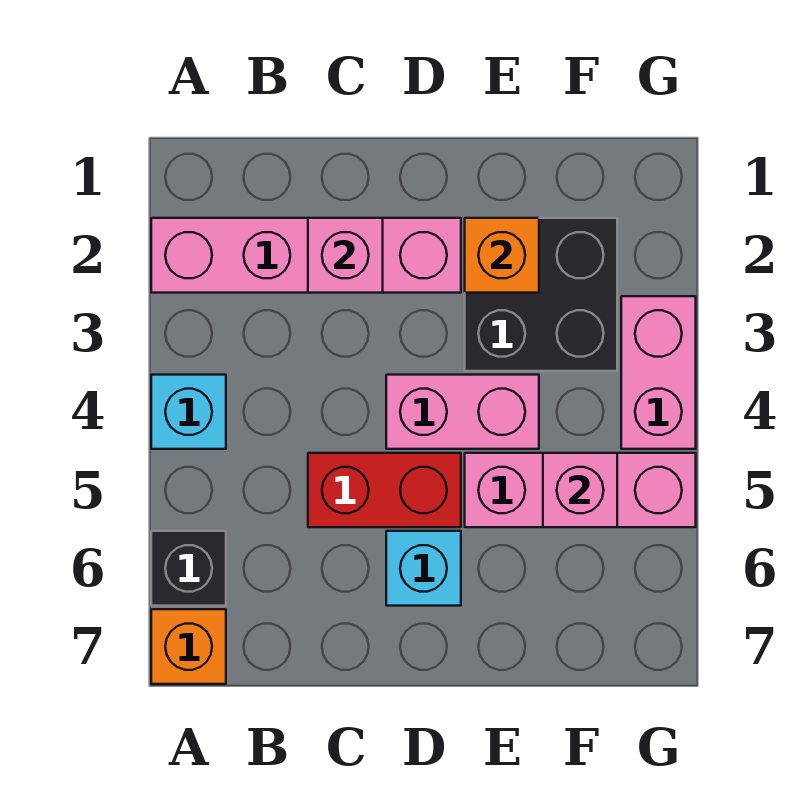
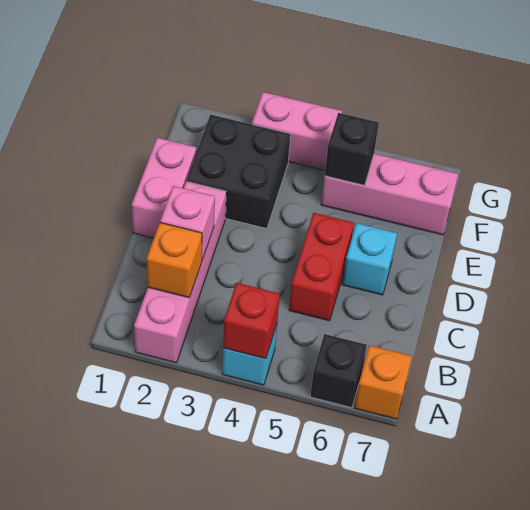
none -> red 1x1 brick [223,283,280,359]
pink 1x2 brick [386,375,539,449] -> pink 1x2 brick moved to [132,138,196,238]
orange 1x1 brick [465,218,539,293] -> orange 1x1 brick moved to [147,223,202,297]
pink 1x3 brick [465,453,696,527] -> pink 1x3 brick turned to [321,154,458,235]
pink 1x1 brick [543,453,617,527] -> black 1x1 brick [325,113,379,185]

